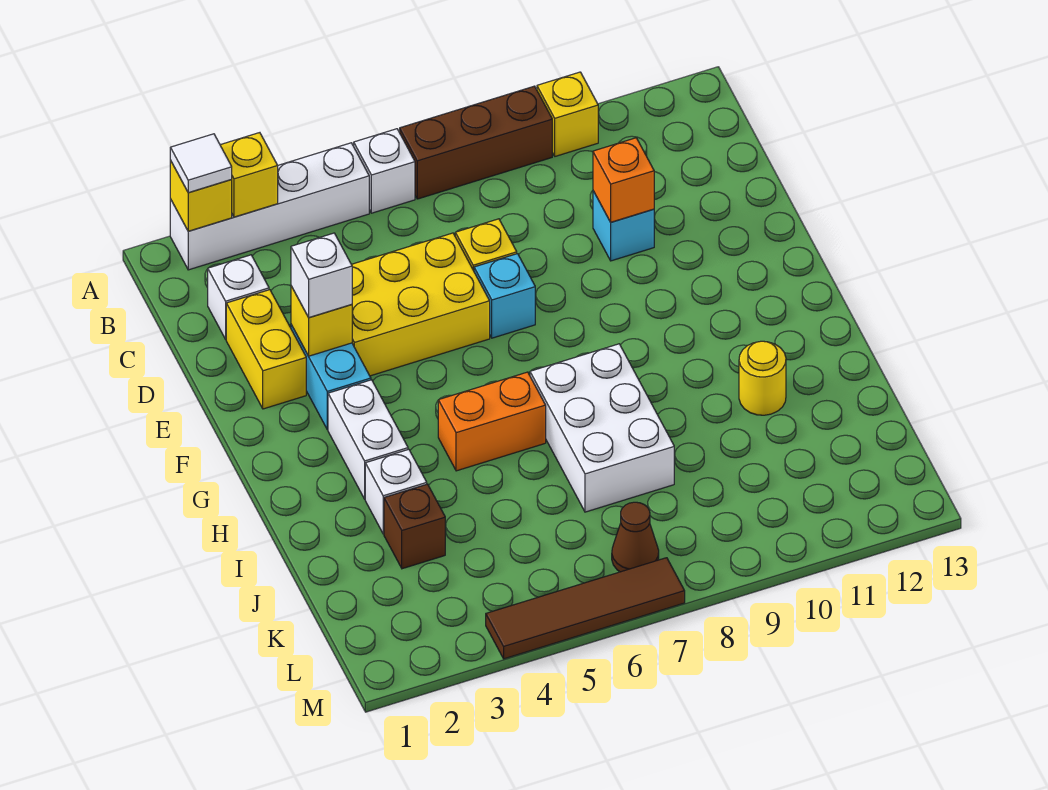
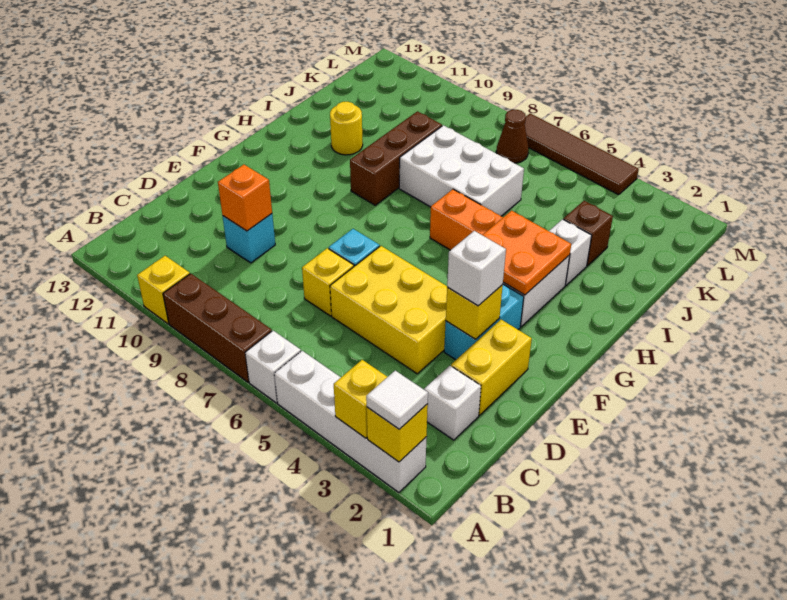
none -> orange 2x2 plate [483,211,571,295]
white 2x3 brick [530,344,674,512] -> white 2x3 brick turned to [399,125,524,216]
none -> brown 1x3 brick [350,111,442,205]

